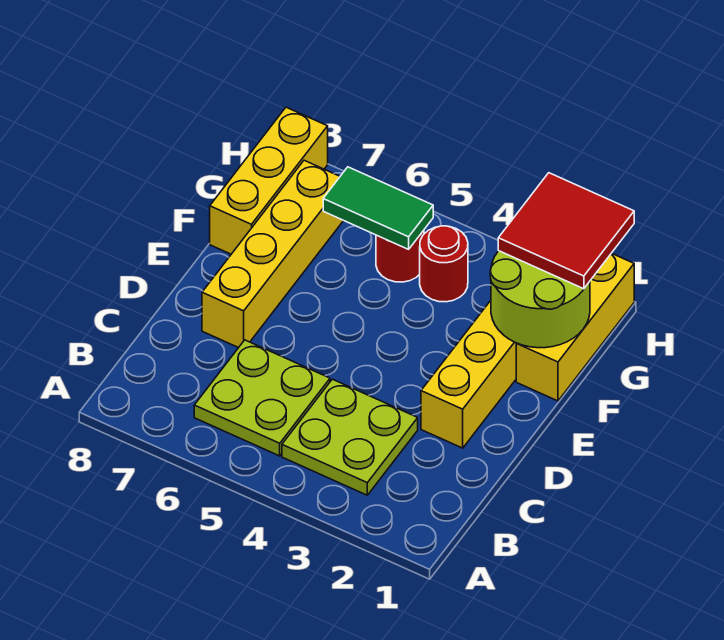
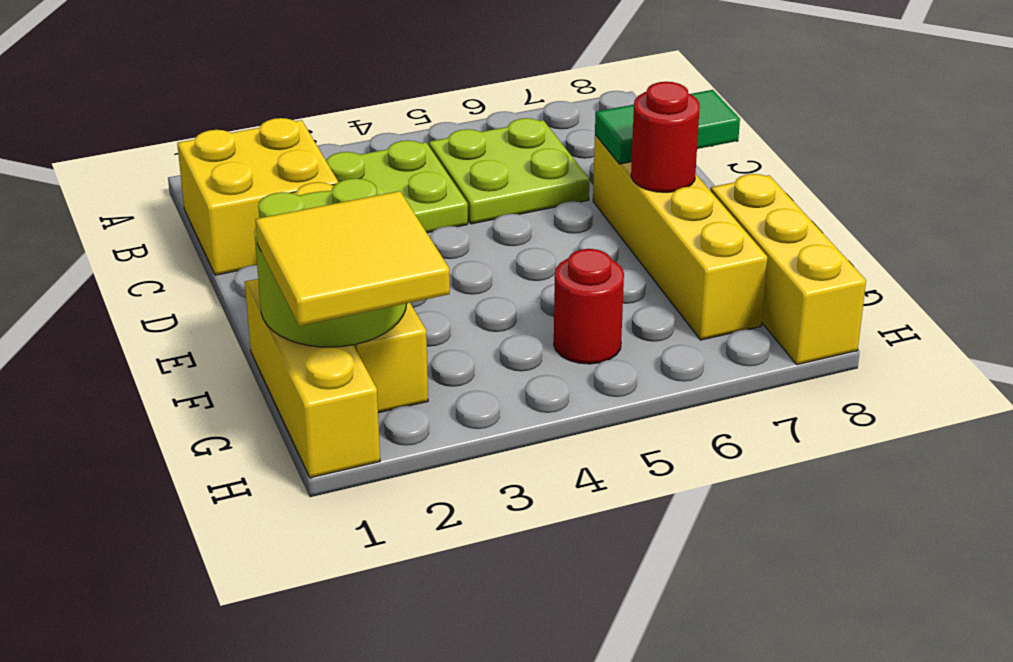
none -> yellow 2x2 brick [177,118,338,275]
red 2x2 tile [498,173,634,289] -> yellow 2x2 tile [255,191,450,326]
red 1x1 round brick [420,226,468,302] -> red 1x1 round brick moved to [631,82,700,192]
green 1x2 tile [323,167,433,249] -> green 1x2 tile moved to [595,90,740,164]

